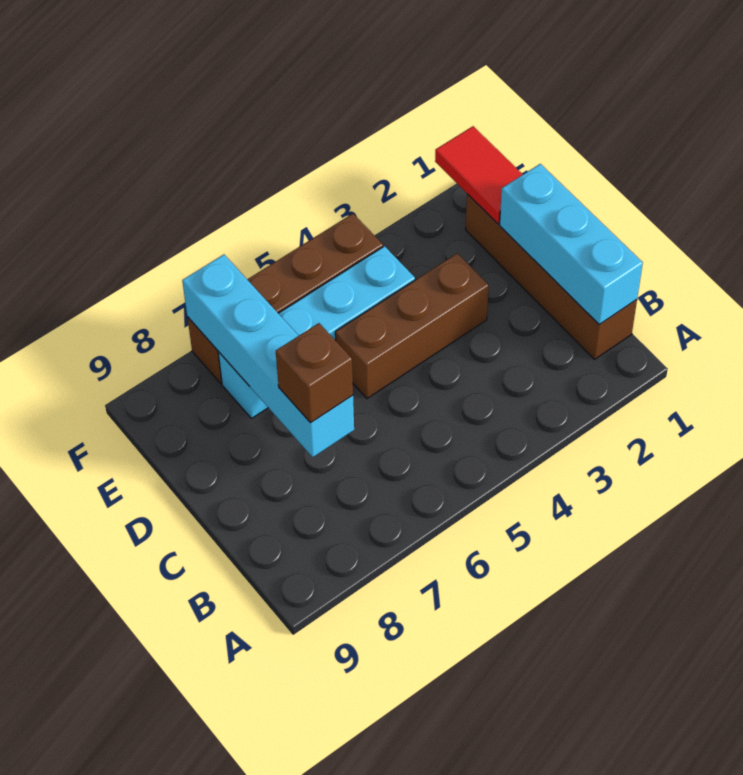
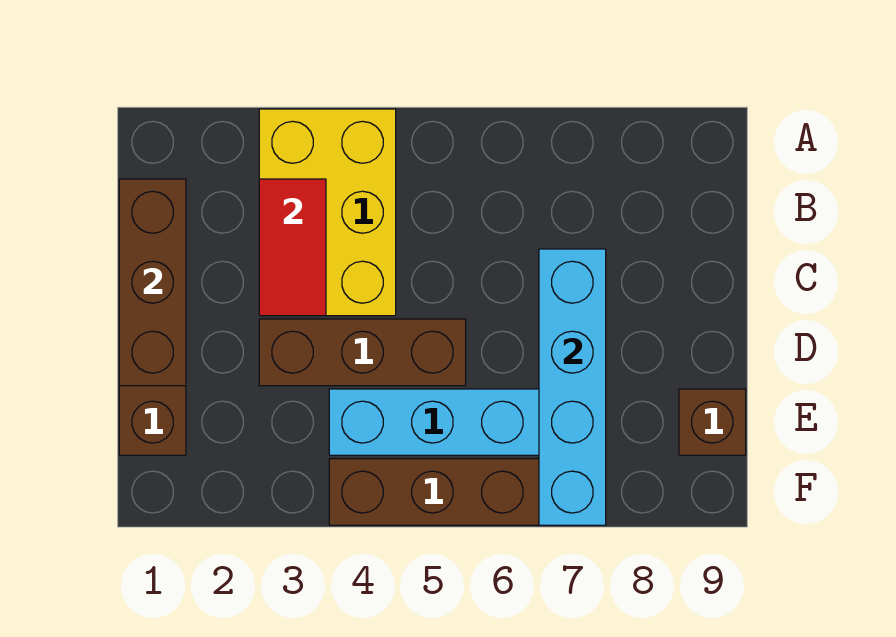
none -> yellow 2x3 brick [259,109,396,316]
cyan 1x3 brick [499,164,643,324] -> brown 1x3 brick [119,179,186,386]
brown 1x1 brick [276,323,353,423] -> brown 1x1 brick moved to [679,389,746,455]
red 1x2 tile [435,126,523,224] -> red 1x2 tile moved to [259,179,326,316]

